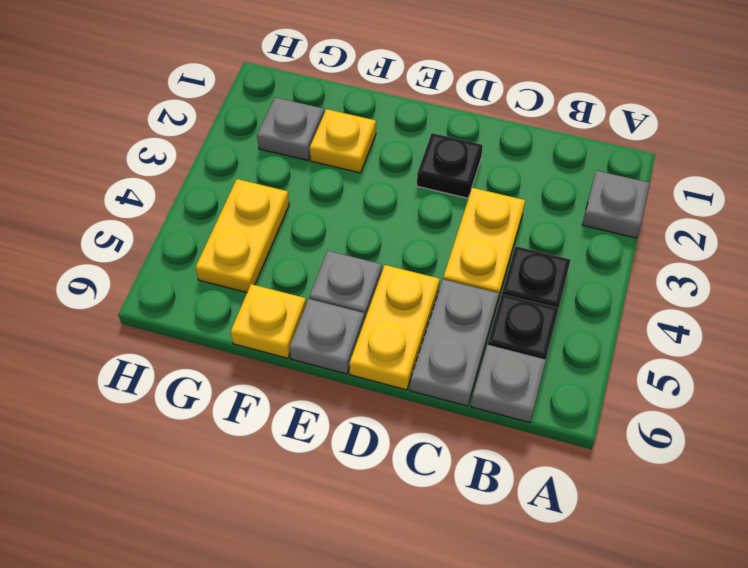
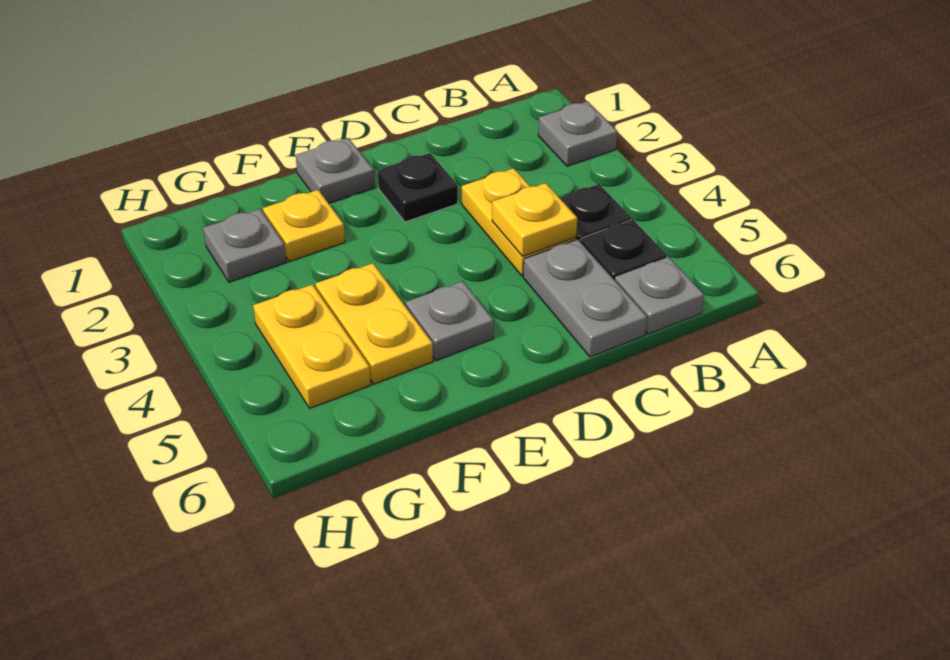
yellow 1x2 plate [349,265,440,390] -> yellow 1x2 plate moved to [316,263,433,384]
grey 1x1 plate [290,299,364,374] -> grey 1x1 plate moved to [296,138,375,203]
yellow 1x1 plate [231,284,306,358] -> yellow 1x1 plate moved to [492,183,577,256]

